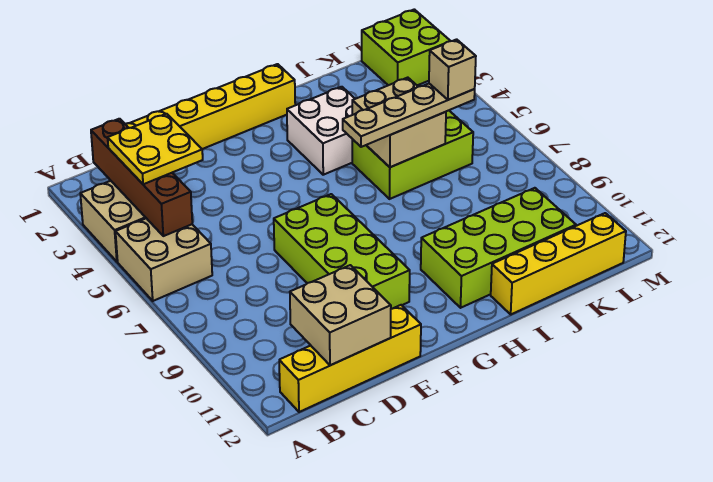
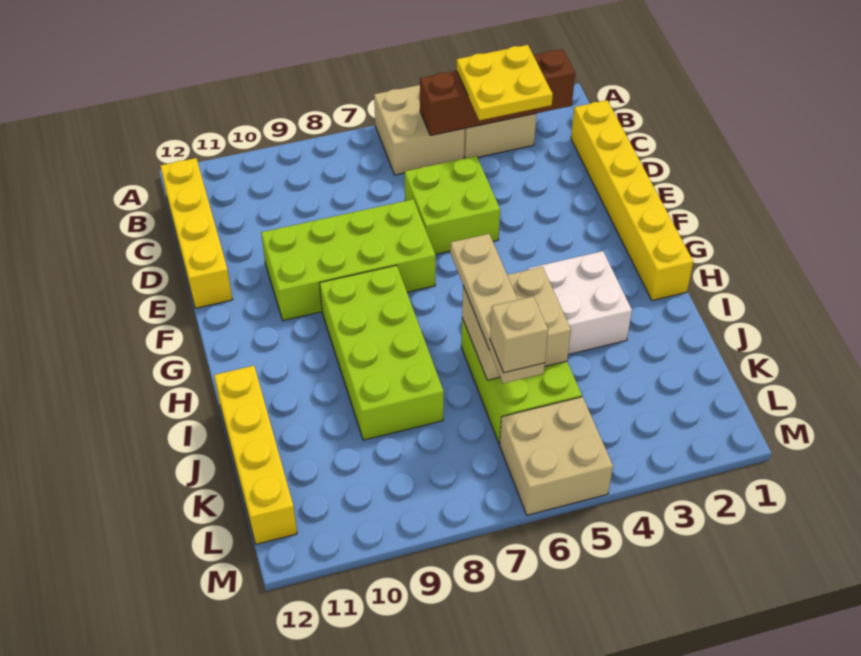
tan 2x2 brick [290,265,391,365] -> tan 2x2 brick moved to [500,397,613,515]
lime 2x4 brick [421,188,576,308] -> lime 2x4 brick moved to [320,265,444,440]
lime 2x2 brick [362,9,450,85] -> lime 2x2 brick moved to [405,156,500,254]

